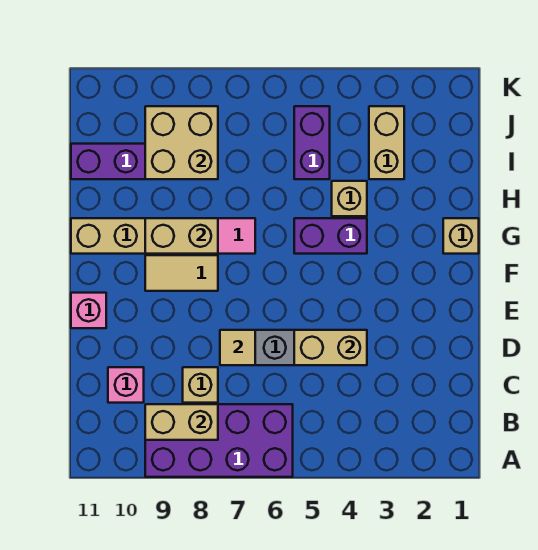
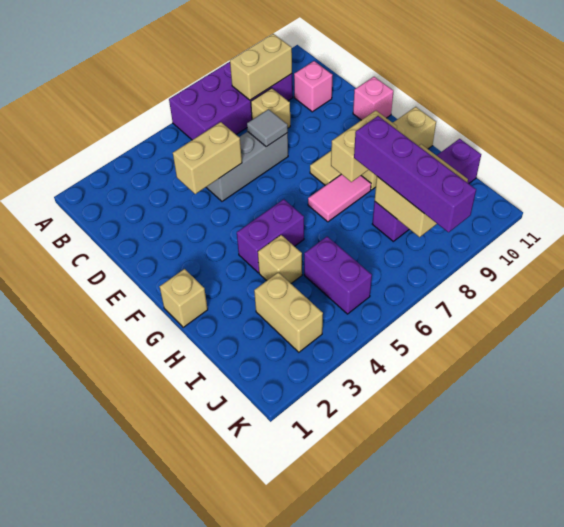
tan 1x1 tile [220,330,255,365] -> grey 1x1 tile [247,109,288,147]
none -> purple 1x4 brick [354,116,476,232]

